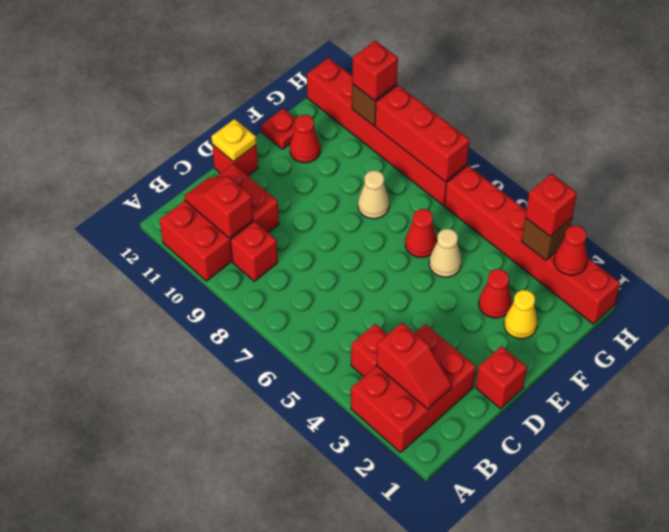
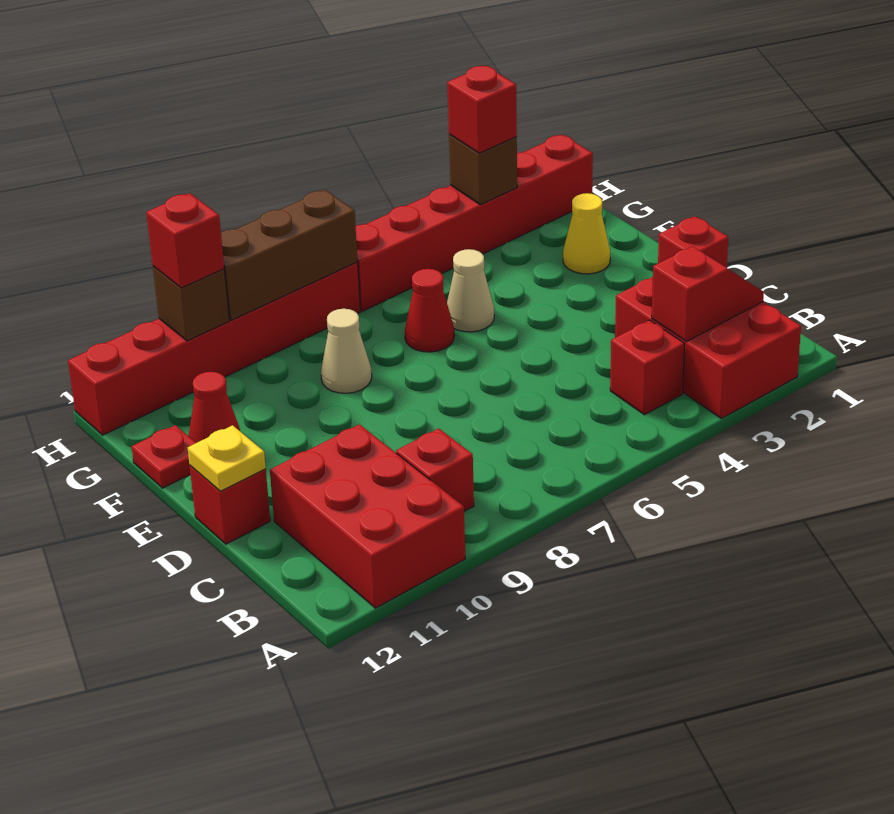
red 1x2 slope [184,177,253,238] -> none
red 1x1 cone [479,269,512,318] -> none
red 1x1 cone [554,225,588,275] -> none
red 1x3 brick [375,85,470,182] -> brown 1x3 brick [221,190,358,320]

